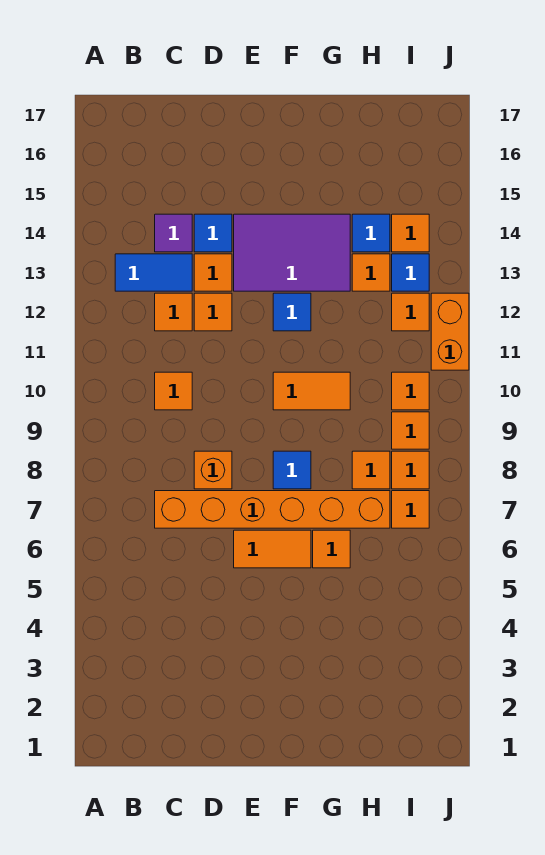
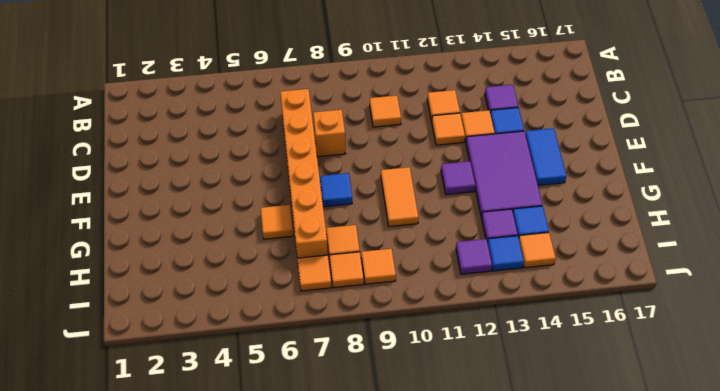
blue 1x2 tile [115,254,192,291] -> blue 1x2 tile moved to [525,128,566,185]
orange 1x2 tile [234,530,311,568] -> none
blue 1x1 tile [273,293,311,331] -> purple 1x1 tile [441,161,475,195]
orange 1x1 tile [352,254,390,291] -> purple 1x1 tile [482,209,518,242]
orange 1x1 tile [392,372,429,410] -> none
orange 1x1 tile [392,293,429,331] -> purple 1x1 tile [456,239,492,274]
orange 1x2 brick [431,293,469,370] -> none

